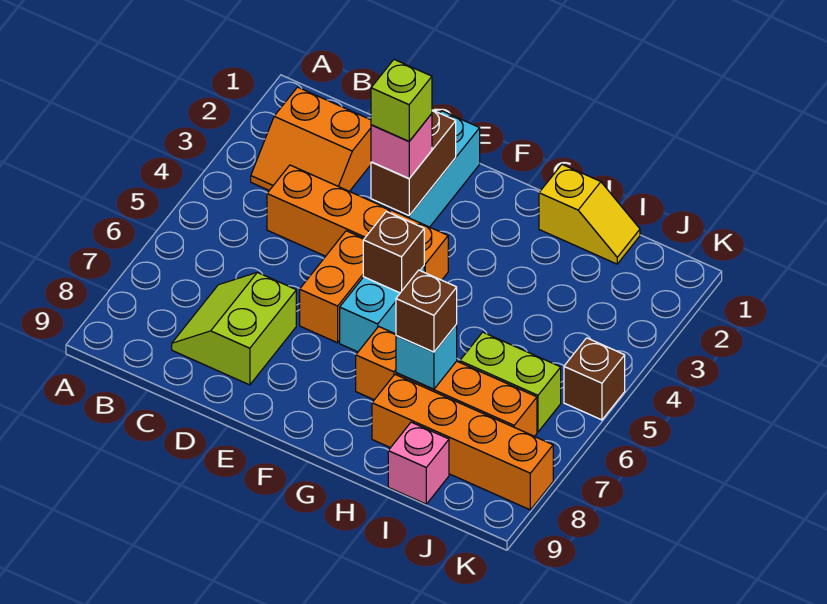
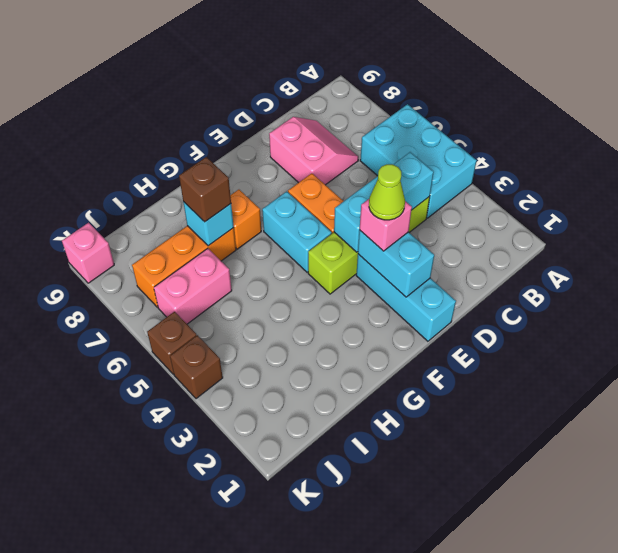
none -> cyan 2x3 brick [360,104,477,218]
orange 2x2 slope [251,87,371,191] -> none
orange 1x4 brick [267,165,448,280] -> lime 1x4 brick [308,197,430,294]
none -> cyan 1x3 brick [334,152,434,252]
lime 2x2 slope [172,272,296,385] -> pink 2x2 slope [269,117,358,185]
brown 1x2 brick [371,110,456,215] -> cyan 1x2 brick [358,230,434,297]
lime 1x1 brick [371,60,432,141] -> lime 1x1 cone [369,164,405,220]
brown 1x1 brick [363,212,424,293] -> brown 1x1 brick moved to [170,335,223,399]
yellow 1x2 slope [539,165,640,264] -> none
orange 1x4 brick [372,375,553,510] -> none
lime 1x2 brick [460,332,561,432] -> pink 1x2 brick [154,248,232,324]
pink 1x1 brick [388,422,449,504] -> pink 1x1 brick moved to [62,223,114,283]

